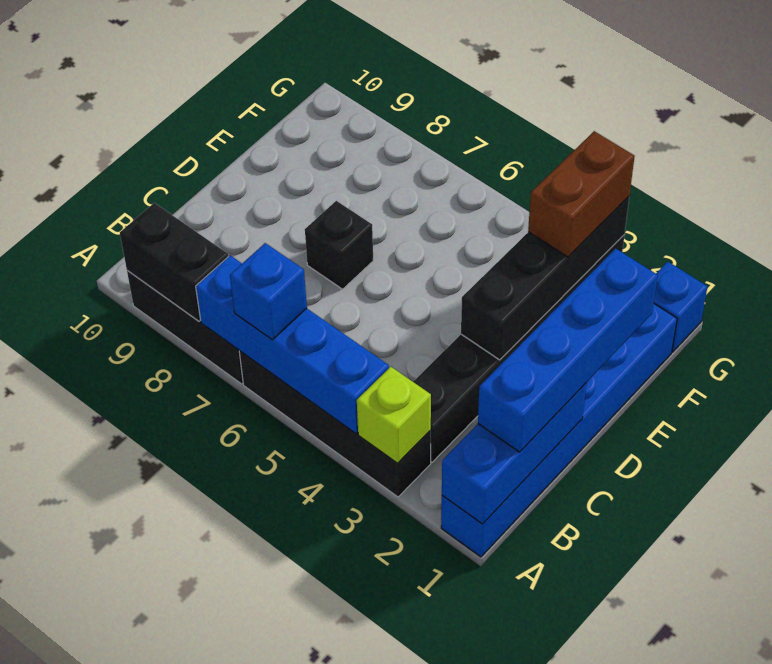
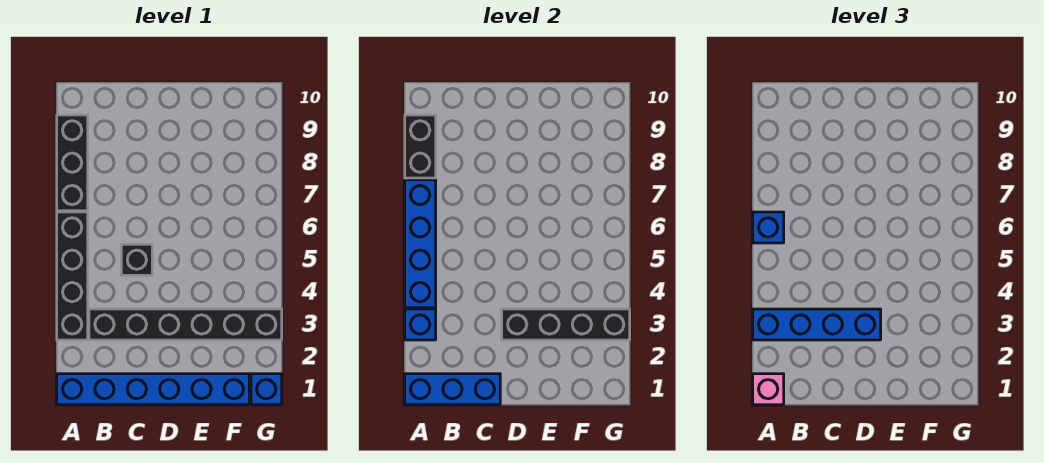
none -> pink 1x1 brick [753,374,784,405]
lime 1x1 brick [357,367,431,463] -> blue 1x1 brick [405,309,436,340]
blue 1x4 brick [478,248,658,452] -> blue 1x4 brick moved to [753,309,881,340]
black 1x1 brick [305,201,373,289] -> black 1x1 brick moved to [121,244,152,275]
brown 1x2 brick [528,131,635,257] -> none

